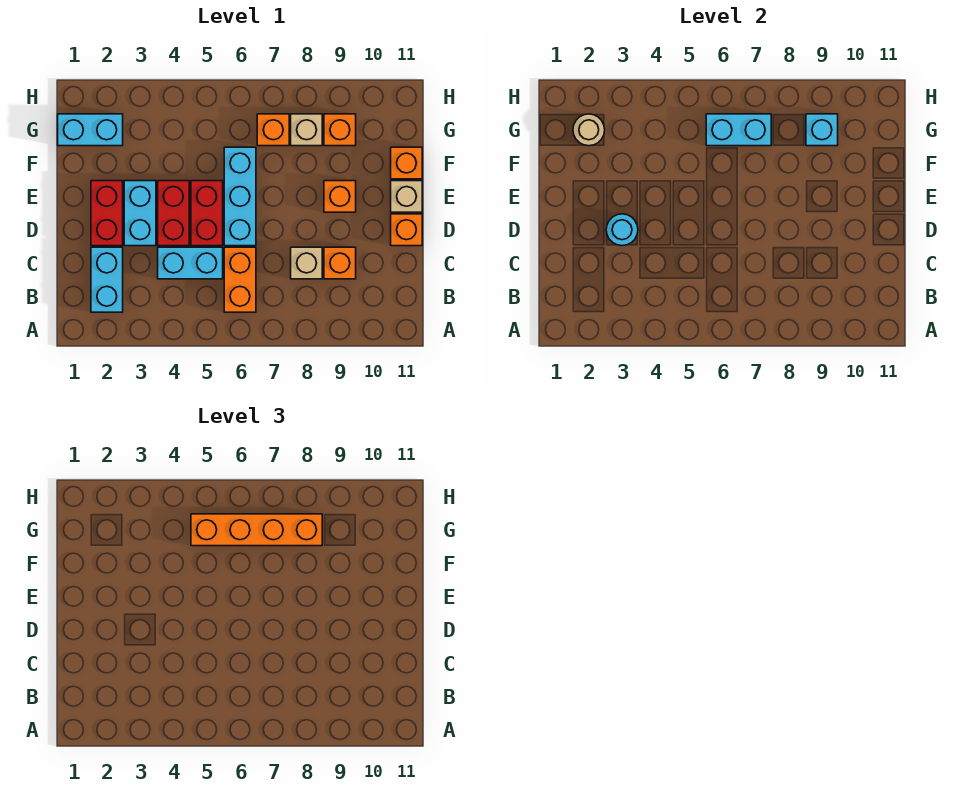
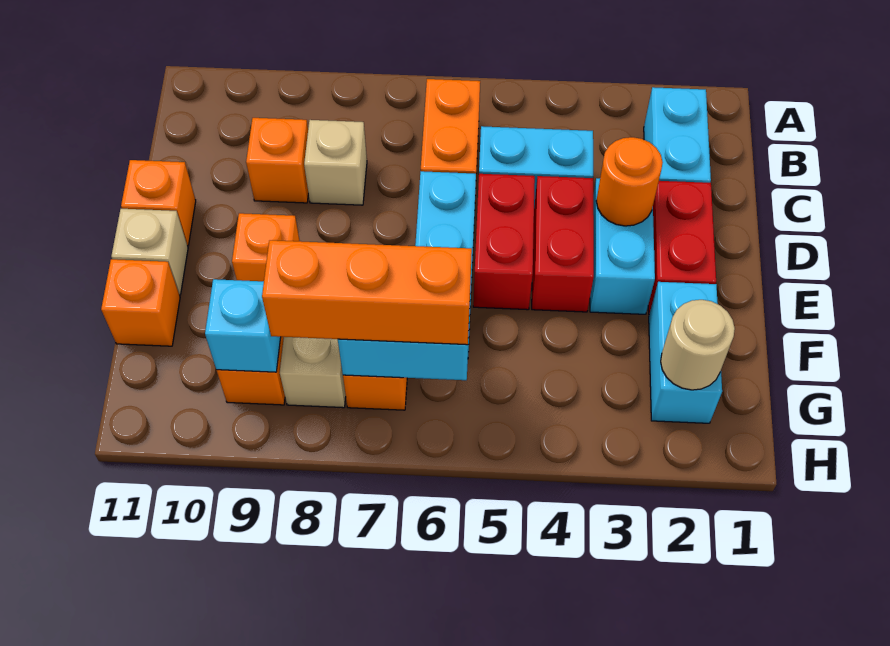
cyan 1x1 round brick [606,214,638,246] -> orange 1x1 round brick [596,137,663,226]
cyan 1x2 brick [58,114,123,146] -> cyan 1x2 brick turned to [649,282,722,423]
orange 1x4 brick [191,514,322,546] -> orange 1x3 brick [262,240,472,345]

